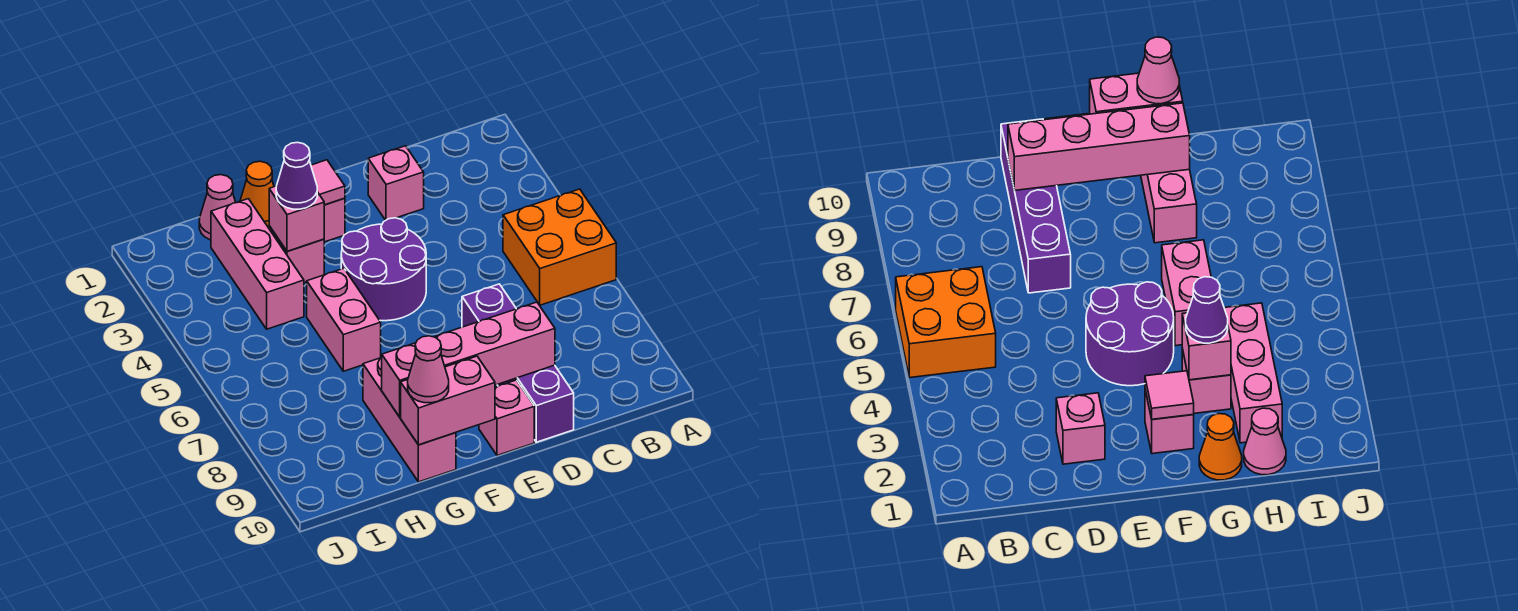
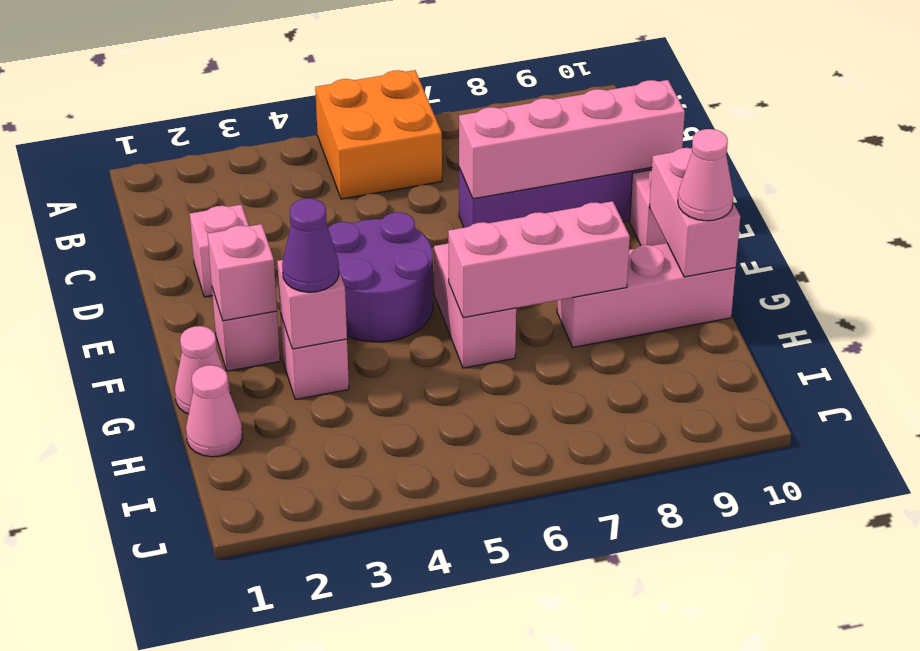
pink 1x4 brick [382,302,555,417] -> pink 1x4 brick turned to [459,80,685,199]
pink 1x1 tile [311,160,345,205] -> pink 1x1 brick [208,224,277,321]
orange 1x1 cone [240,161,274,227] -> pink 1x1 cone [175,326,230,414]
pink 1x2 brick [307,268,381,371] -> pink 1x2 brick turned to [434,243,516,368]
pink 1x3 brick [211,199,304,329] -> pink 1x3 brick moved to [448,201,630,318]

